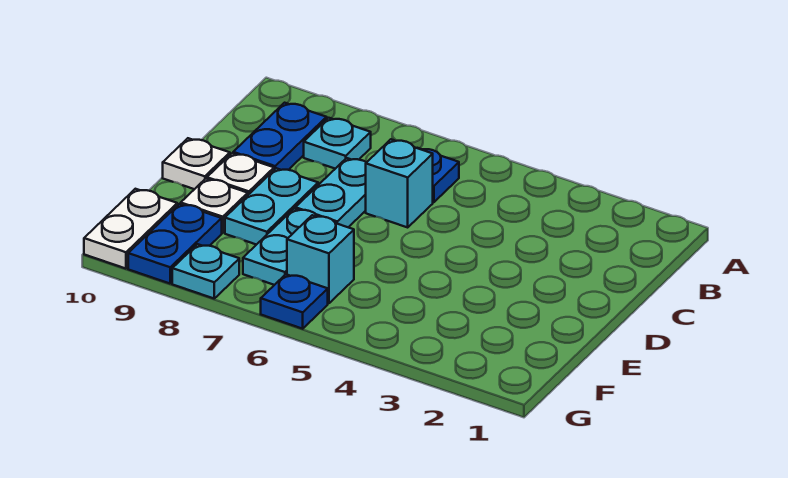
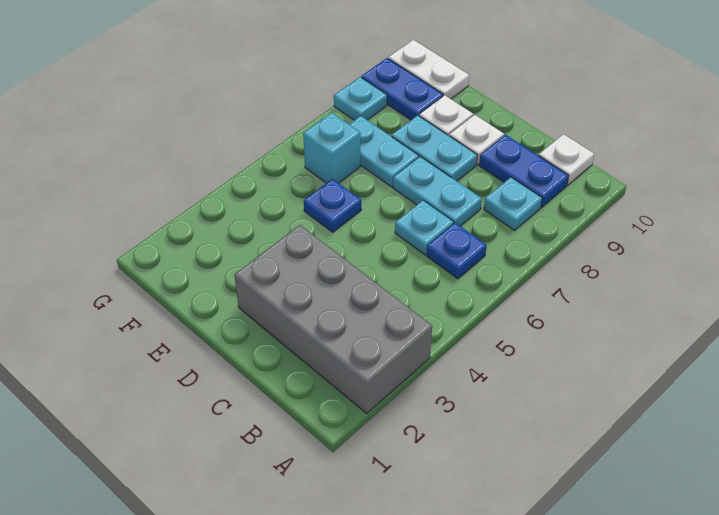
none -> grey 2x4 brick [235,225,432,413]
cyan 1x1 brick [366,139,433,227] -> cyan 1x1 plate [395,200,454,255]
white 1x1 plate [163,138,230,189] -> white 1x1 plate moved to [539,134,594,185]
blue 1x1 plate [261,274,328,329] -> blue 1x1 plate moved to [304,179,361,232]

